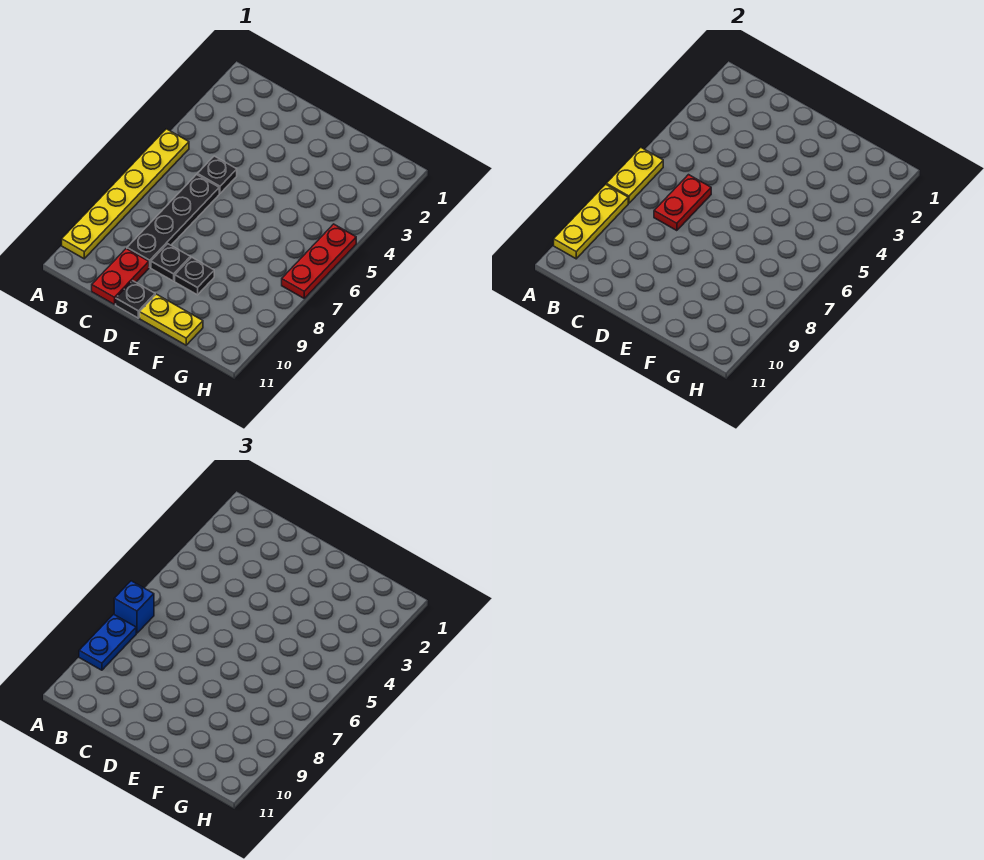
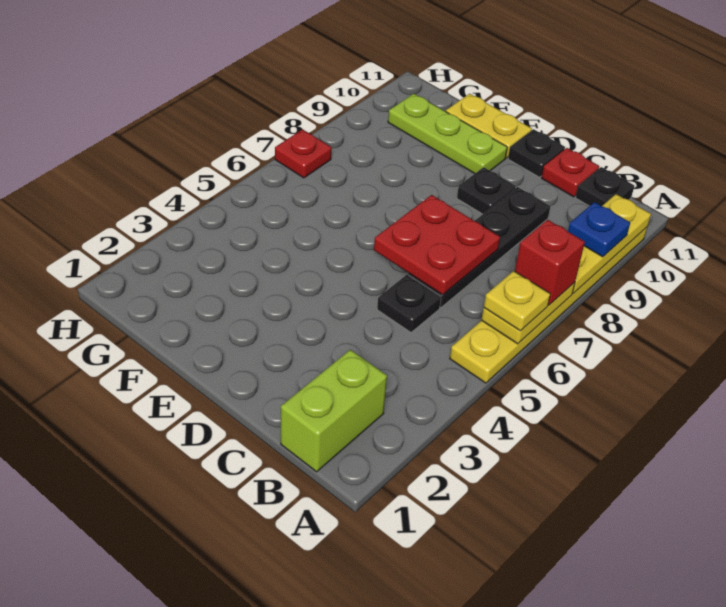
none -> yellow 1x1 plate [484,271,550,331]
blue 1x1 brick [114,581,154,633] -> red 1x1 brick [515,219,585,305]
blue 1x2 plate [79,614,136,670] -> blue 1x1 plate [568,202,630,257]
none -> lime 1x2 brick [281,350,387,472]
red 1x2 plate [654,175,711,231] -> red 2x2 plate [374,195,500,295]
red 1x2 plate [92,249,149,305] -> red 1x1 plate [541,148,599,197]
black 1x1 plate [175,257,214,295] -> black 1x1 plate moved to [576,167,634,206]
none -> lime 1x3 plate [388,94,507,174]
red 1x3 plate [282,224,356,298] -> red 1x1 plate [275,129,332,178]

